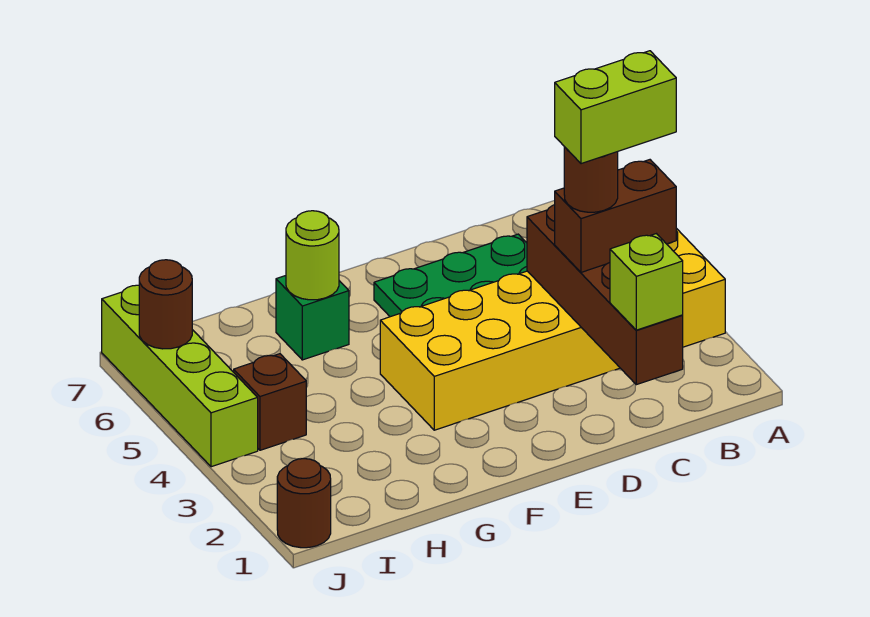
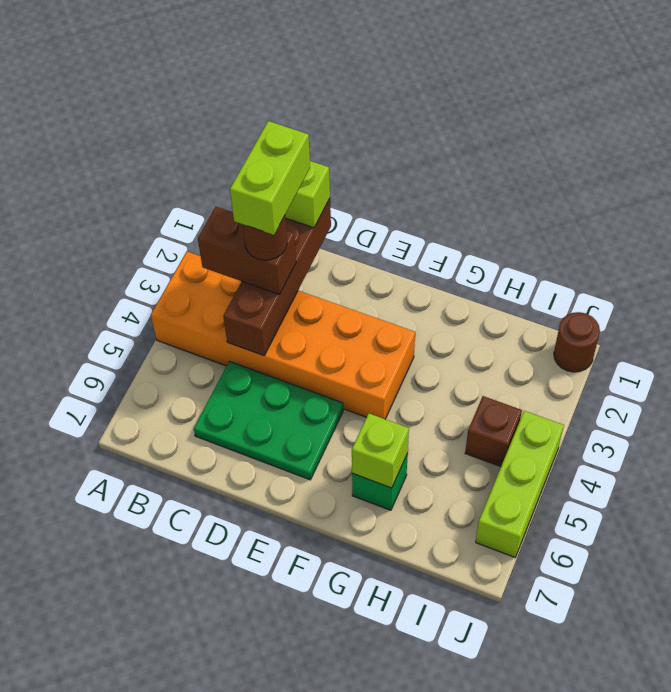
yellow 2x6 brick [380,228,725,430] -> orange 2x6 brick [151,252,415,419]
lime 1x2 brick [555,51,676,164] -> lime 1x2 brick turned to [230,121,310,235]
lime 1x1 round brick [286,211,339,300] -> lime 1x1 brick [352,414,409,488]
lime 1x4 brick [102,285,258,467] -> lime 1x3 brick [476,411,564,557]
brown 1x1 round brick [139,260,192,349] -> none

